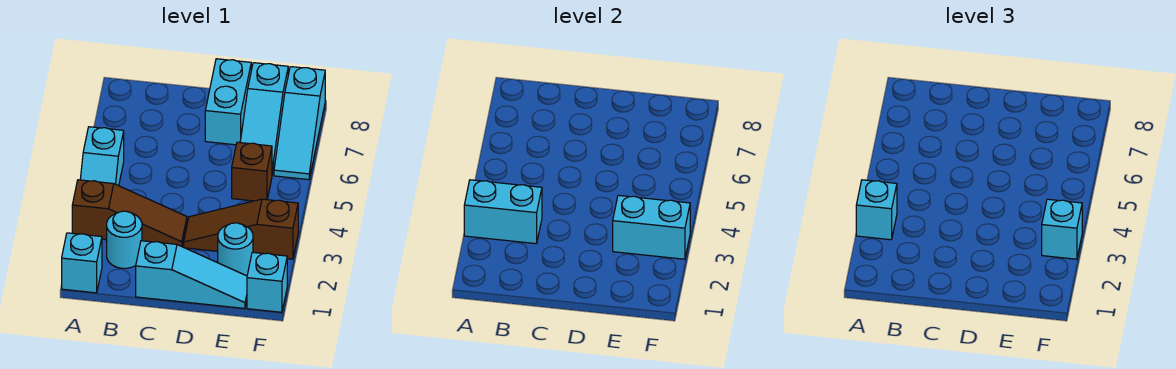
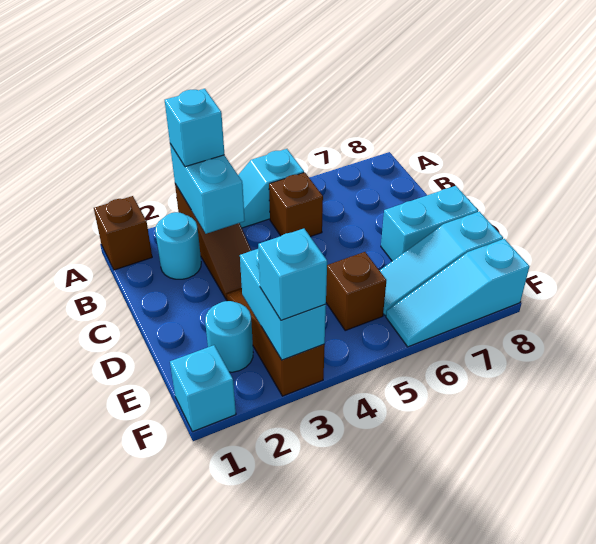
cyan 1x1 brick [62,233,102,293] -> brown 1x1 brick [94,196,152,270]
none -> brown 1x1 brick [269,172,323,237]
cyan 1x3 slope [136,241,247,308] -> none

